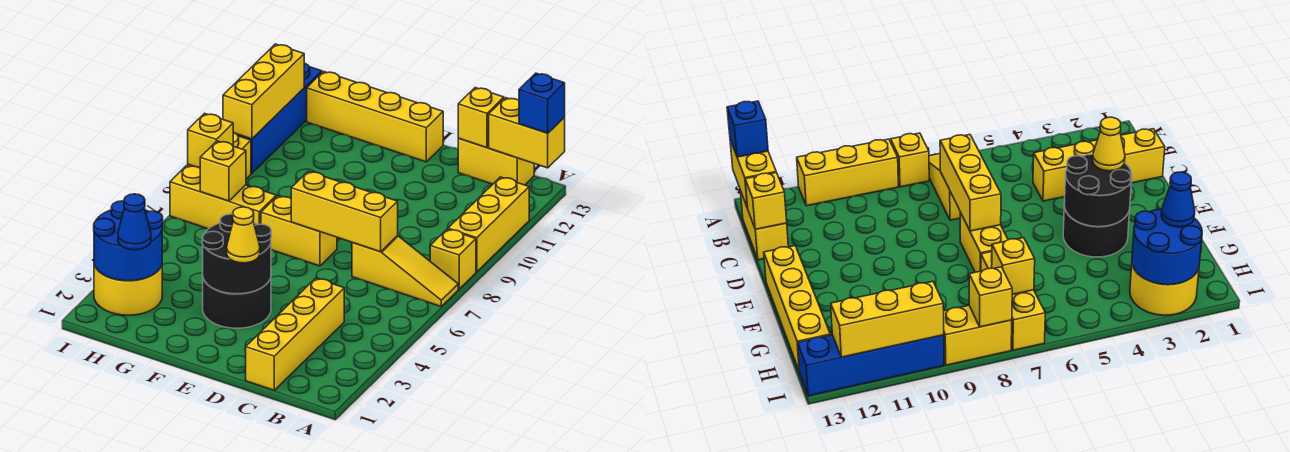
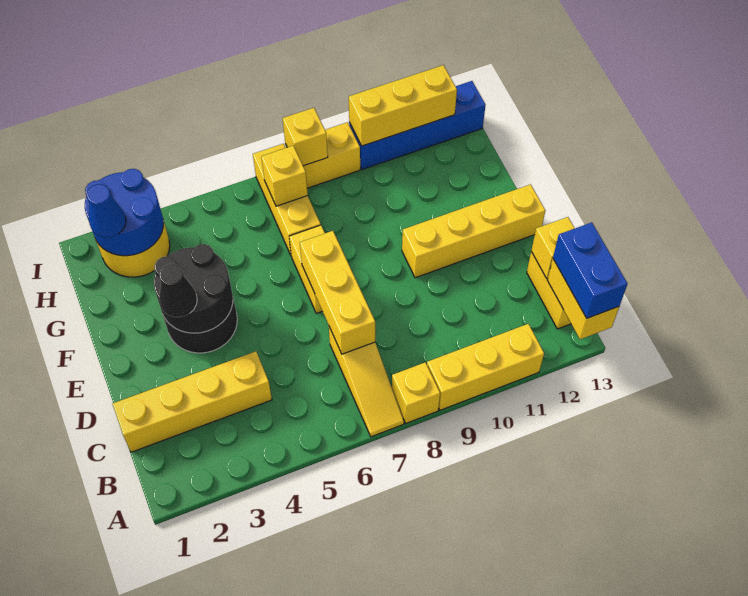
blue 1x1 brick [519,73,565,133] -> blue 1x2 brick [553,222,628,318]
yellow 1x1 cone [227,207,260,263] -> black 1x1 cone [159,264,197,317]
yellow 1x4 brick [307,71,443,162] -> yellow 1x4 brick turned to [402,184,545,278]

